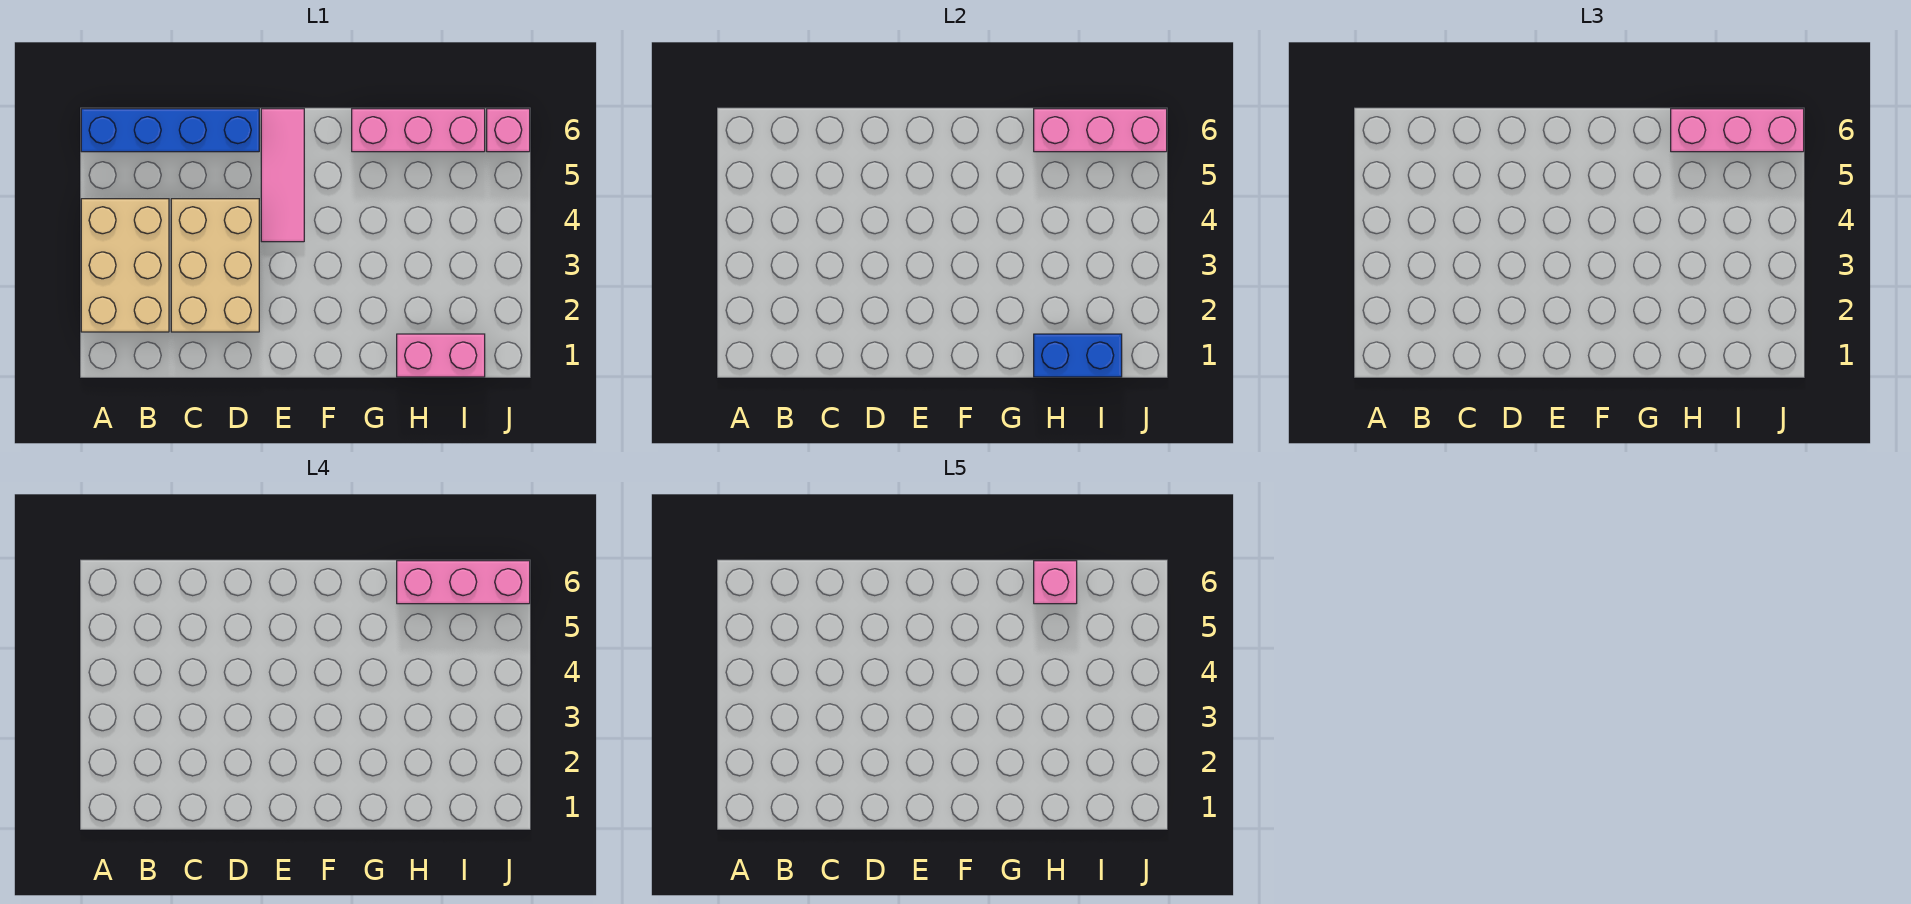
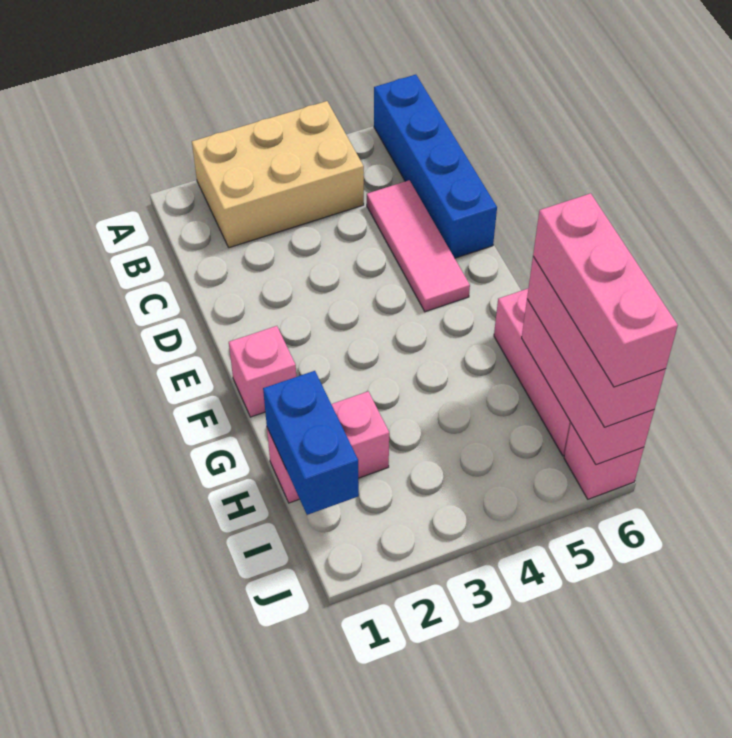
tan 2x3 brick [171,199,259,332] -> none
pink 1x3 tile [261,109,304,242] -> pink 1x3 tile turned to [367,180,470,312]
pink 1x2 brick [397,334,485,377] -> pink 1x2 brick turned to [267,391,389,503]
pink 1x1 brick [1034,561,1077,604] -> pink 1x1 brick moved to [229,326,296,417]

